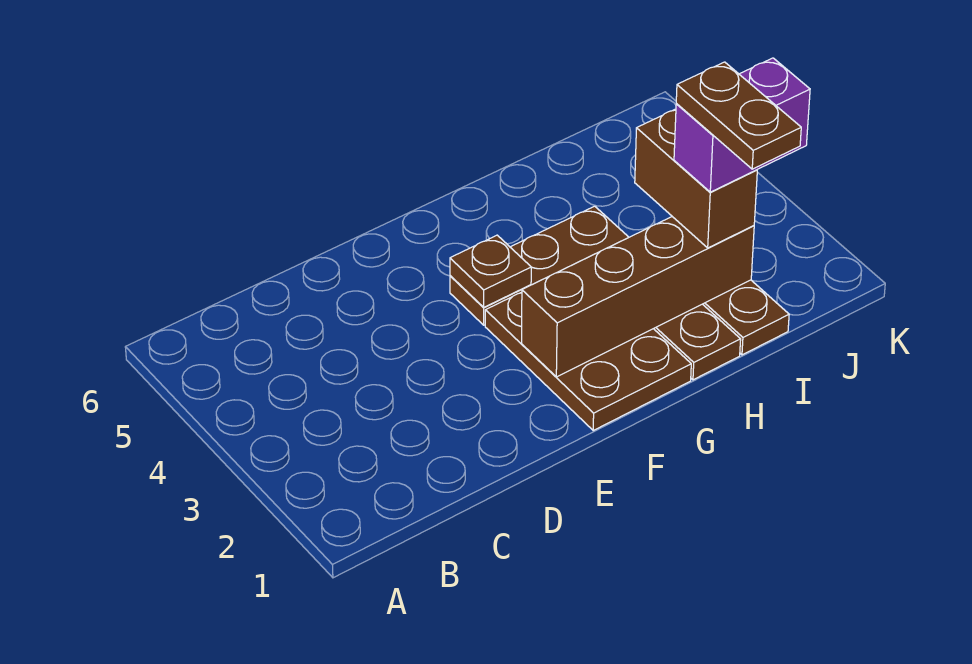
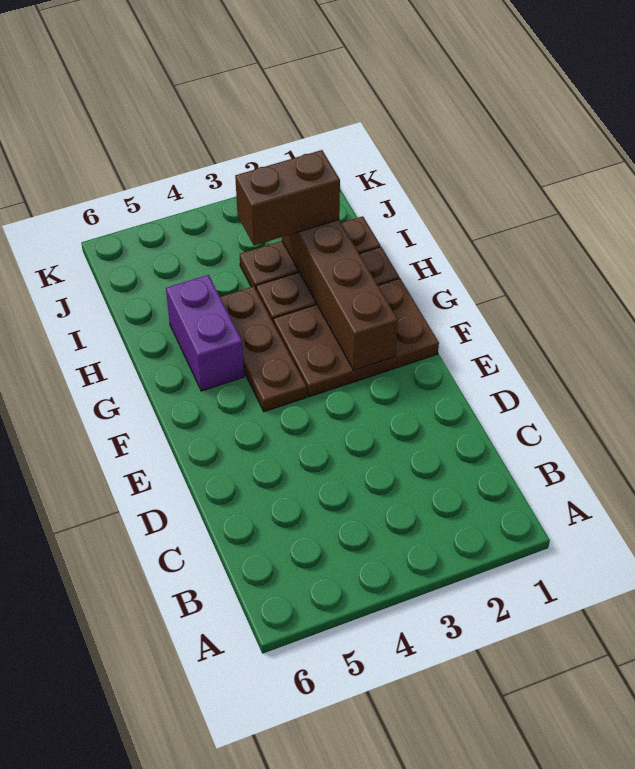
brown 1x1 plate [450,235,531,307] -> none
brown 1x2 plate [676,62,801,169] -> none
purple 1x2 brick [674,58,810,192] -> purple 1x2 brick moved to [166,275,244,391]

